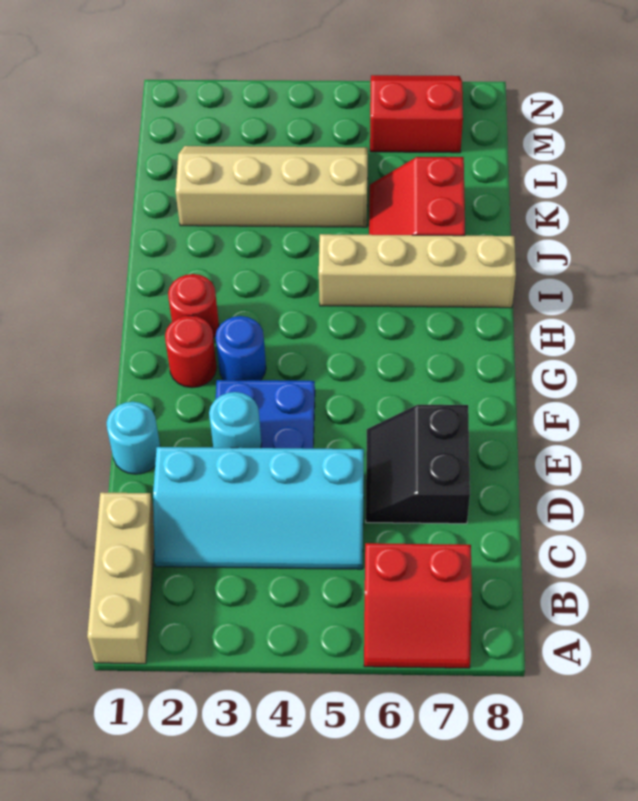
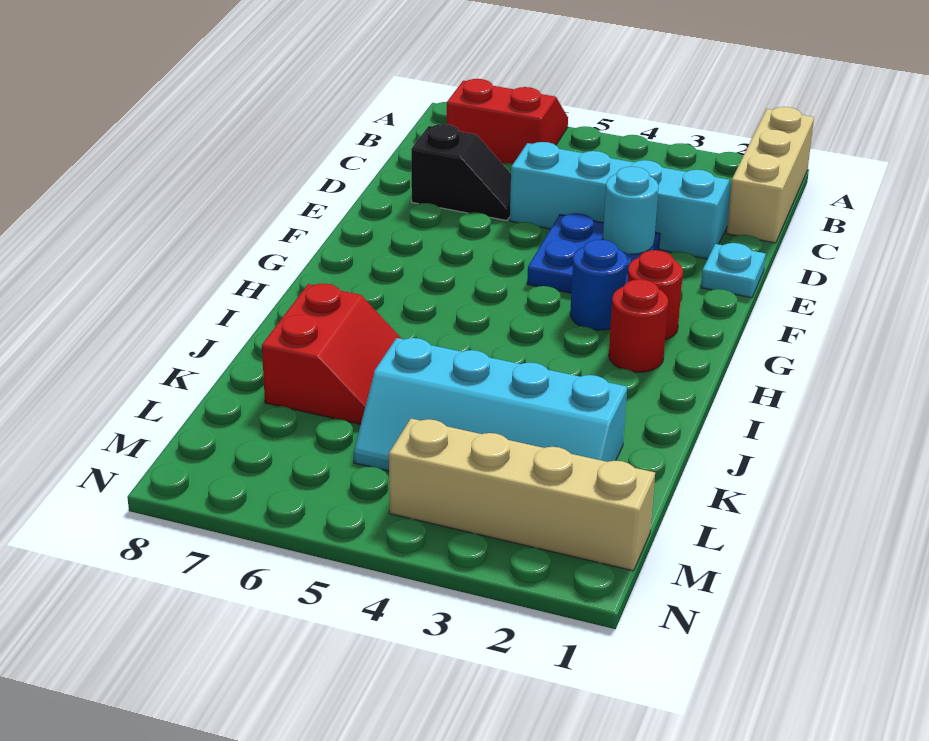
black 2x2 slope [366,405,470,524] -> black 1x2 slope [411,124,511,221]
cyan 1x1 round brick [106,402,160,474] -> cyan 1x1 plate [701,243,766,298]
tan 1x4 brick [319,234,516,308] -> tan 1x4 brick moved to [389,419,655,571]
tan 2x4 slope [176,146,368,227] -> cyan 2x4 slope [354,338,627,471]
red 2x2 slope [370,75,463,153] -> none

